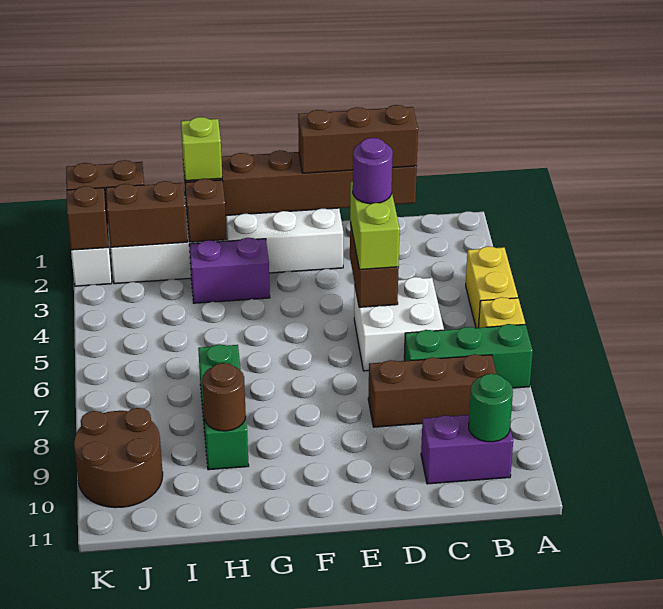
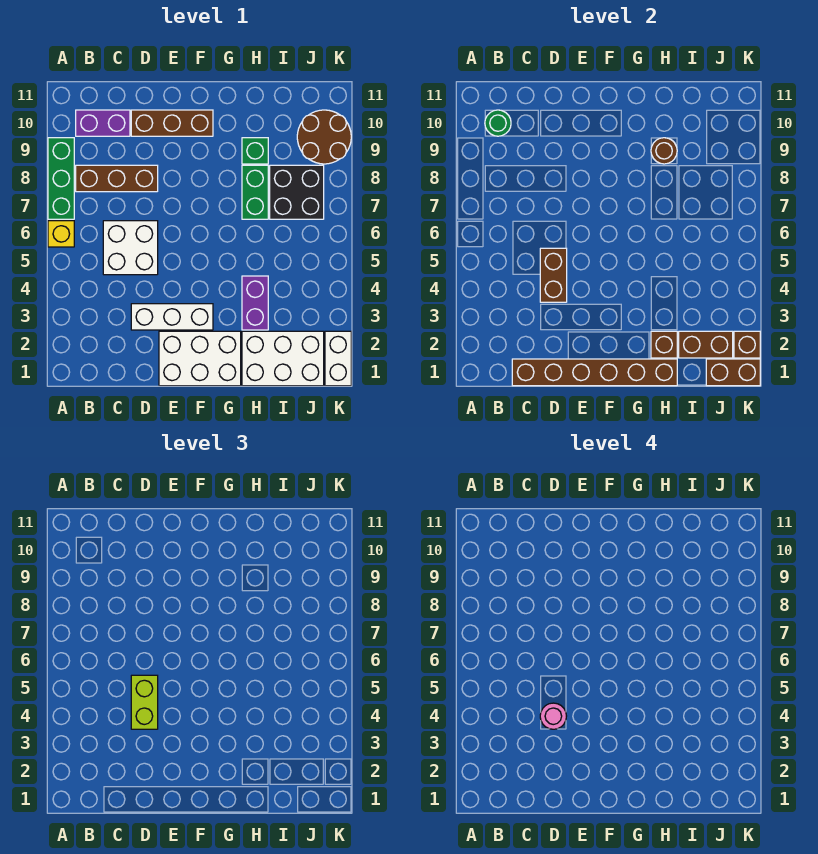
yellow 1x2 brick [466,246,518,328] -> none
green 1x3 brick [404,324,533,388] -> green 1x3 brick turned to [48,138,74,219]
brown 1x3 brick [298,105,418,173] -> brown 1x3 brick moved to [131,110,213,136]
none -> white 1x3 brick [131,304,213,330]
purple 1x1 round brick [353,138,393,204] -> pink 1x1 round brick [540,703,566,729]
purple 1x2 brick [189,238,270,303] -> purple 1x2 brick turned to [242,276,268,330]
lime 1x1 brick [181,117,222,181] -> none
none -> black 2x2 brick [270,165,324,219]

